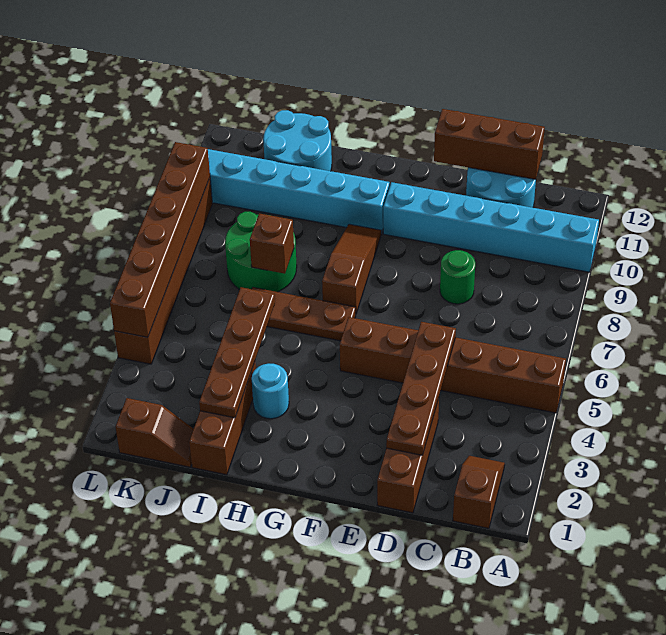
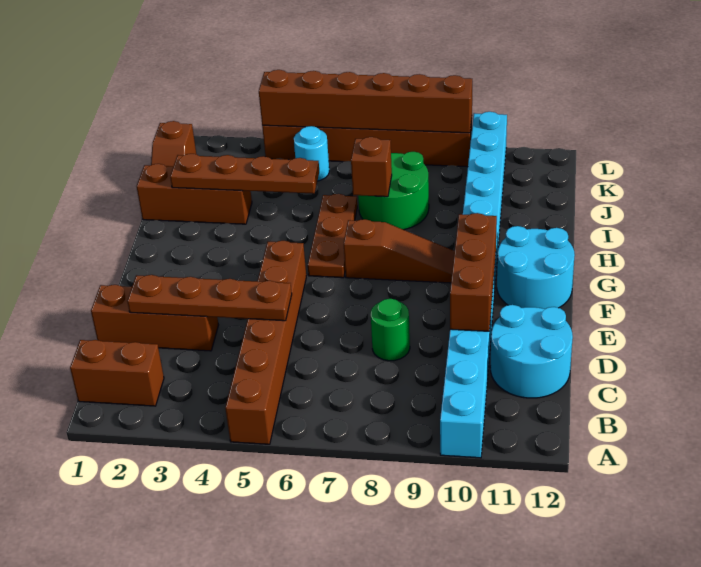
brown 1x2 slope [453,456,505,528] -> brown 1x2 brick [70,340,164,406]
brown 1x3 brick [434,109,545,179] -> brown 1x3 brick moved to [450,213,497,331]
cyan 1x1 round brick [252,364,289,419] -> cyan 1x1 round brick moved to [294,126,329,181]
cyan 2x2 round brick [263,110,332,171] -> cyan 2x2 round brick moved to [497,226,575,309]

